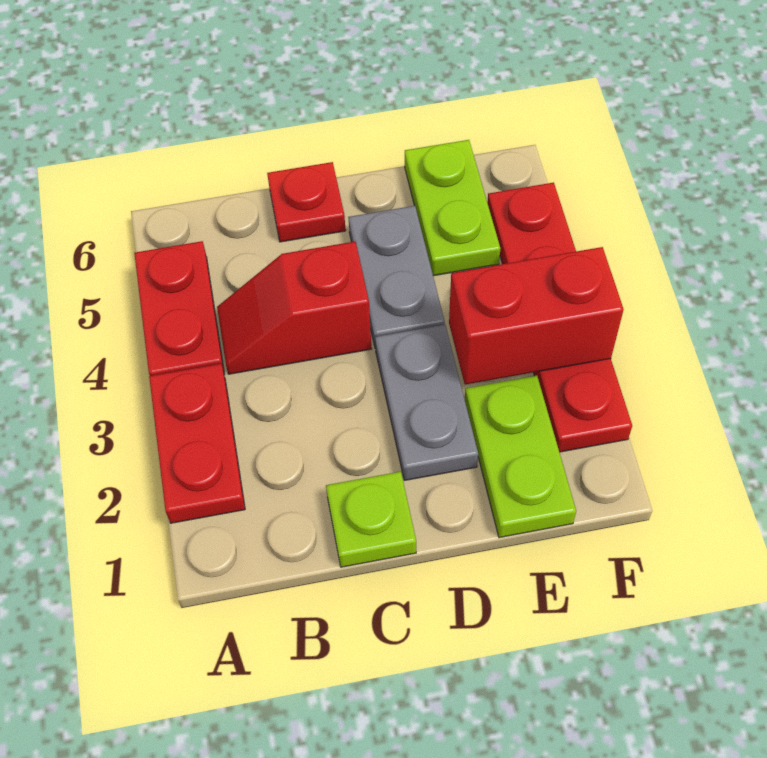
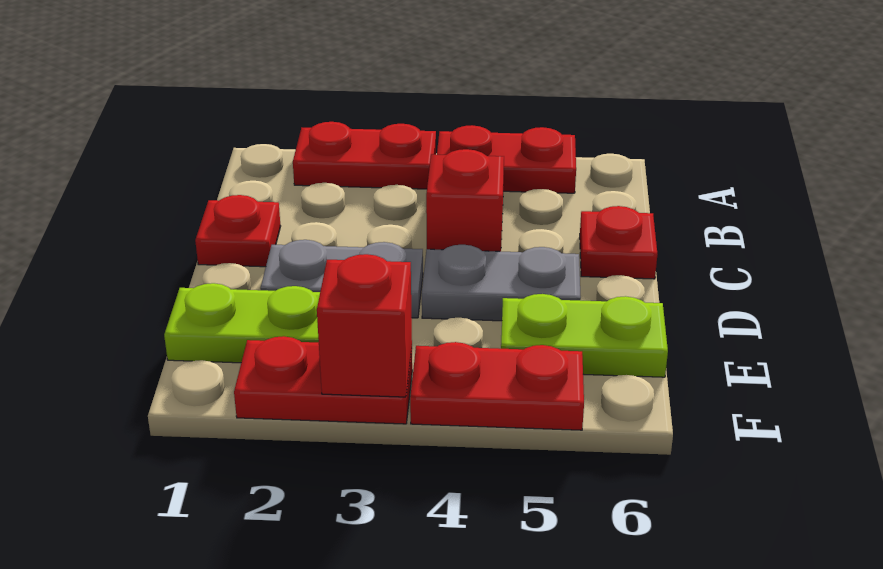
lime 1x1 plate [326,472,416,567] -> red 1x1 plate [195,195,281,267]
red 1x2 brick [449,247,624,384] -> red 1x1 brick [317,254,412,397]

